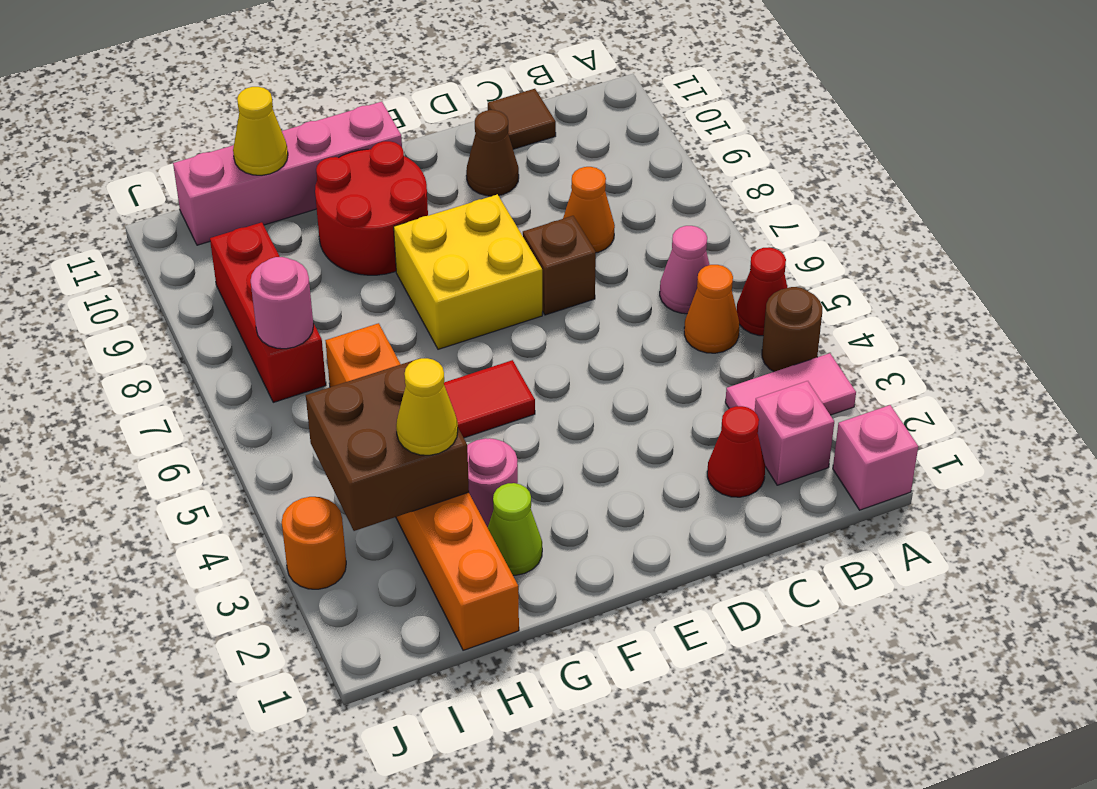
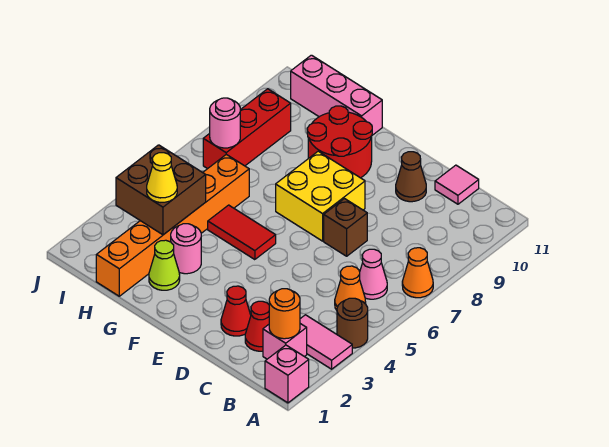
red 1x1 cone [737,247,788,336] -> red 1x1 cone moved to [221,286,251,336]
orange 1x1 cone [563,167,615,253] -> orange 1x1 cone moved to [402,248,433,298]
brown 1x1 tile [488,89,556,149] -> pink 1x1 tile [435,165,479,204]
pink 1x4 brick [173,102,402,245] -> pink 1x3 brick [291,55,382,135]
yellow 1x1 cone [233,87,288,175] -> none
orange 1x1 round brick [282,497,346,589] -> orange 1x1 round brick moved to [269,289,300,339]

